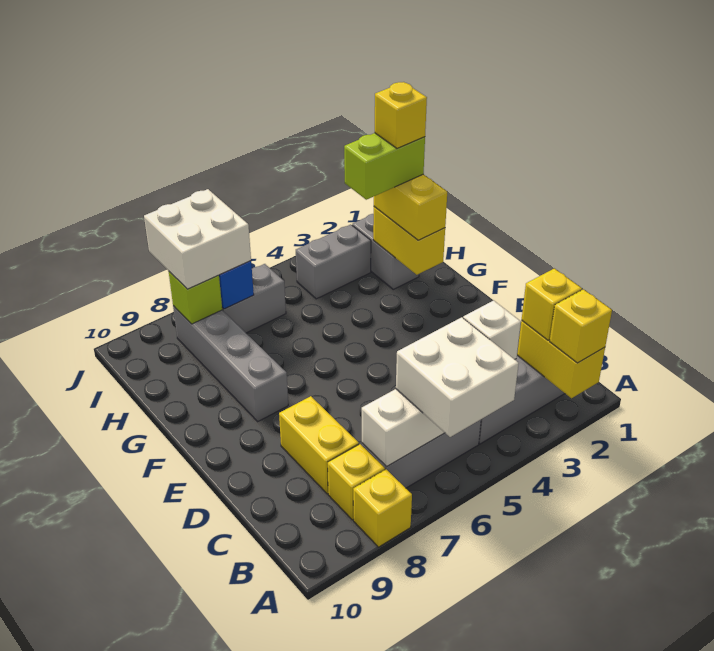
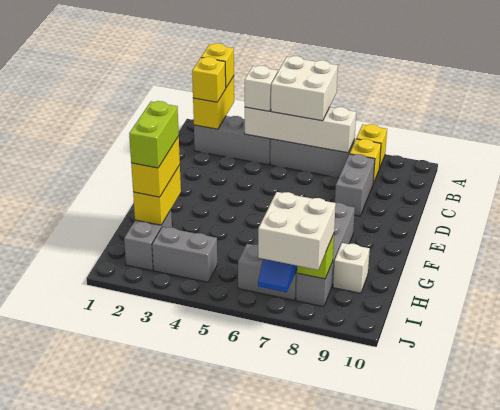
yellow 1x2 brick [279,396,359,494] -> grey 1x2 brick [335,154,375,216]
lime 1x2 brick [344,133,425,200] -> lime 1x2 brick turned to [129,101,179,168]
yellow 1x1 brick [375,82,427,149] -> none
none -> white 1x1 brick [333,243,370,293]

